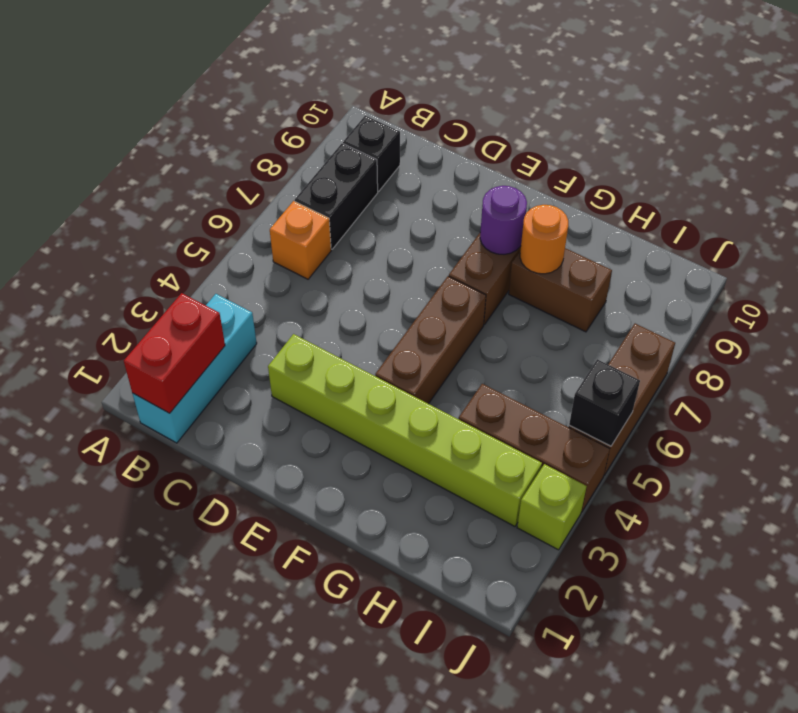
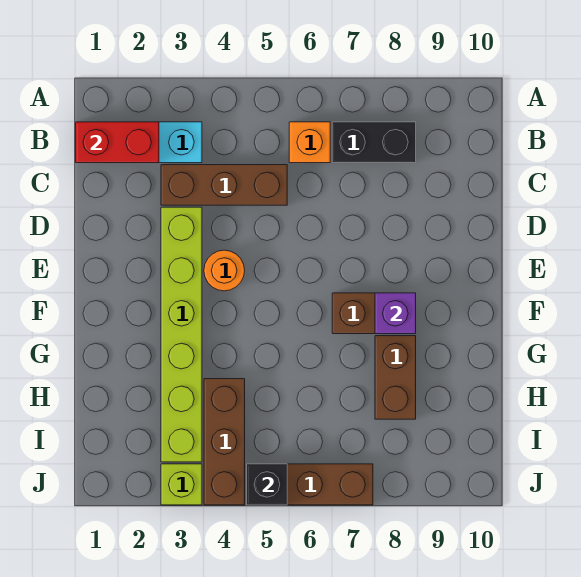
black 1x1 brick [343,116,400,191] -> none
brown 1x3 brick [375,276,486,404] -> brown 1x3 brick moved to [161,165,287,205]
purple 1x1 round brick [480,186,527,254] -> purple 1x1 brick [375,293,416,334]
orange 1x1 round brick [520,205,568,274] -> orange 1x1 round brick moved to [204,250,245,291]

